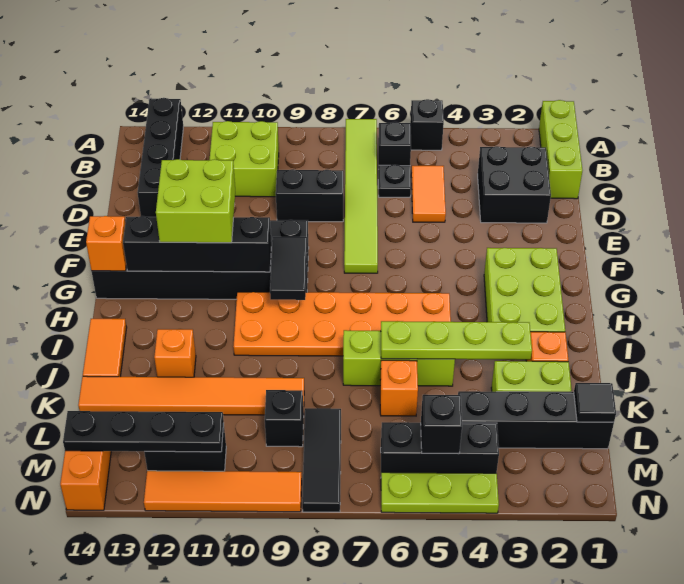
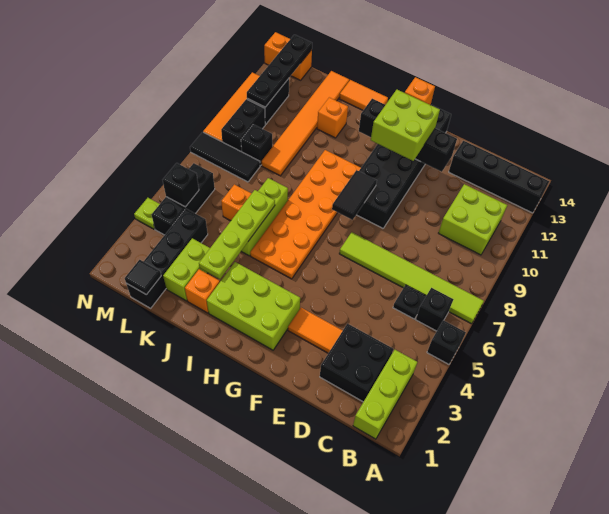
lime 1x3 brick [539,100,583,199] -> lime 1x3 brick turned to [353,350,417,439]
orange 1x2 tile [411,166,446,222] -> orange 1x2 tile moved to [288,308,343,353]
black 1x2 brick [276,169,344,222] -> black 1x2 brick moved to [221,99,266,152]
black 1x2 tile [270,237,307,300] -> black 1x2 tile turned to [332,170,377,220]
black 1x4 brick [123,216,271,272] -> black 1x4 brick turned to [359,99,457,172]
lime 1x3 plate [381,472,499,513] -> lime 1x1 plate [134,198,160,229]

